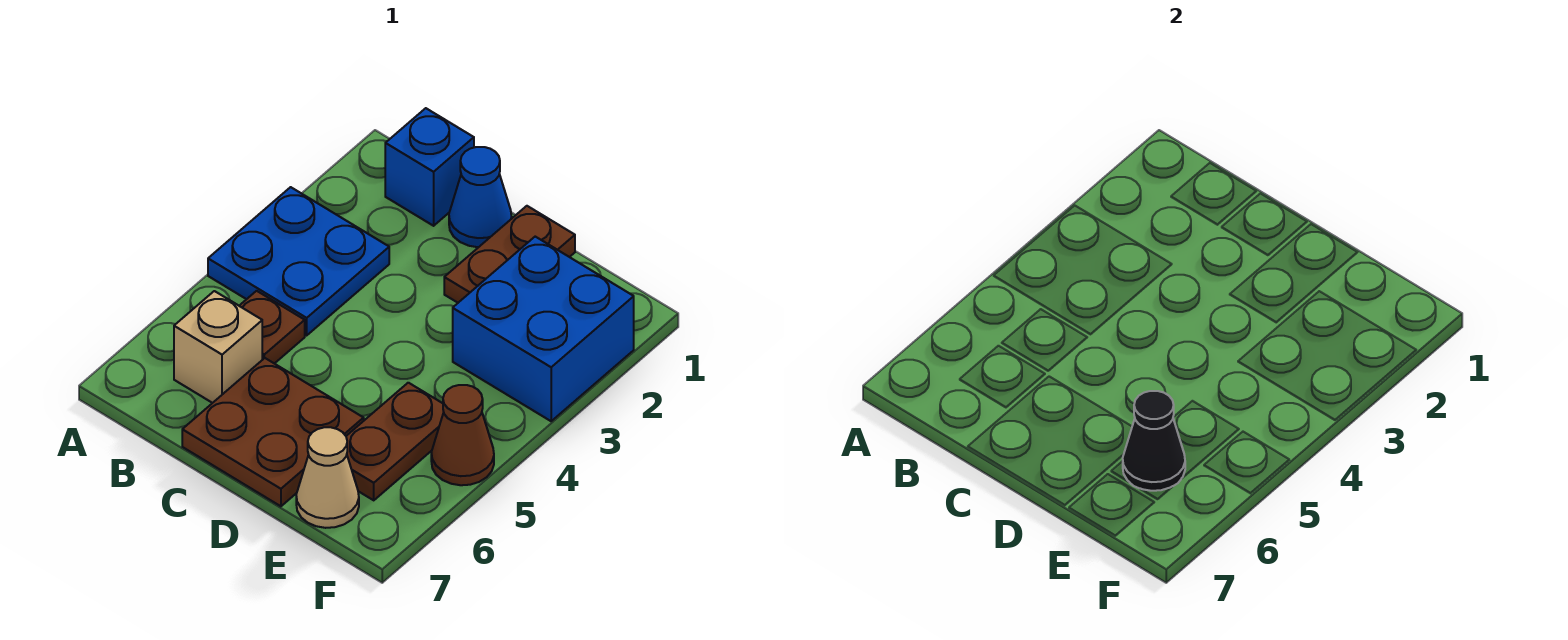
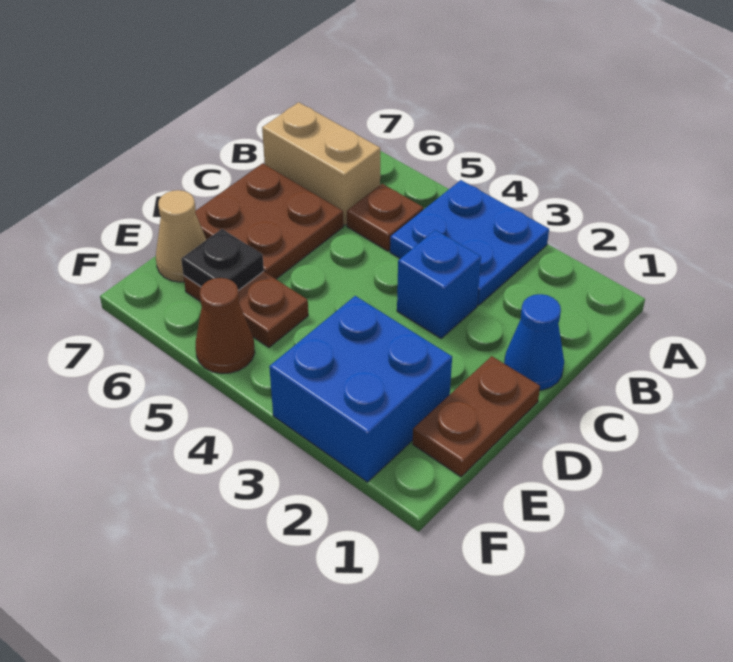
blue 1x1 brick [385,108,474,226] -> blue 1x1 brick moved to [397,230,481,338]
tan 1x1 brick [174,291,262,403] -> tan 1x2 brick [262,102,380,225]
brown 1x2 plate [444,206,575,303] -> brown 1x2 plate turned to [413,356,540,477]
black 1x1 cone [1123,391,1185,491] -> black 1x1 plate [181,229,264,291]

